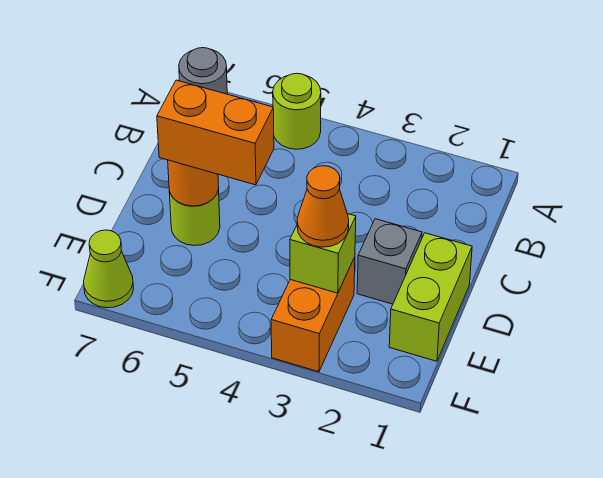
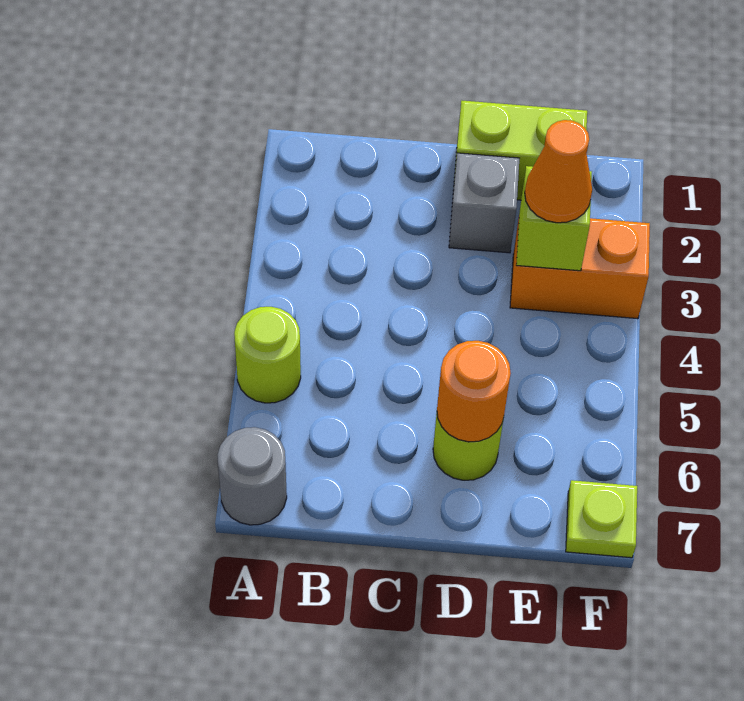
orange 1x2 brick [157,80,274,185] -> none
lime 1x1 cone [84,230,134,308] -> lime 1x1 plate [566,480,637,558]

